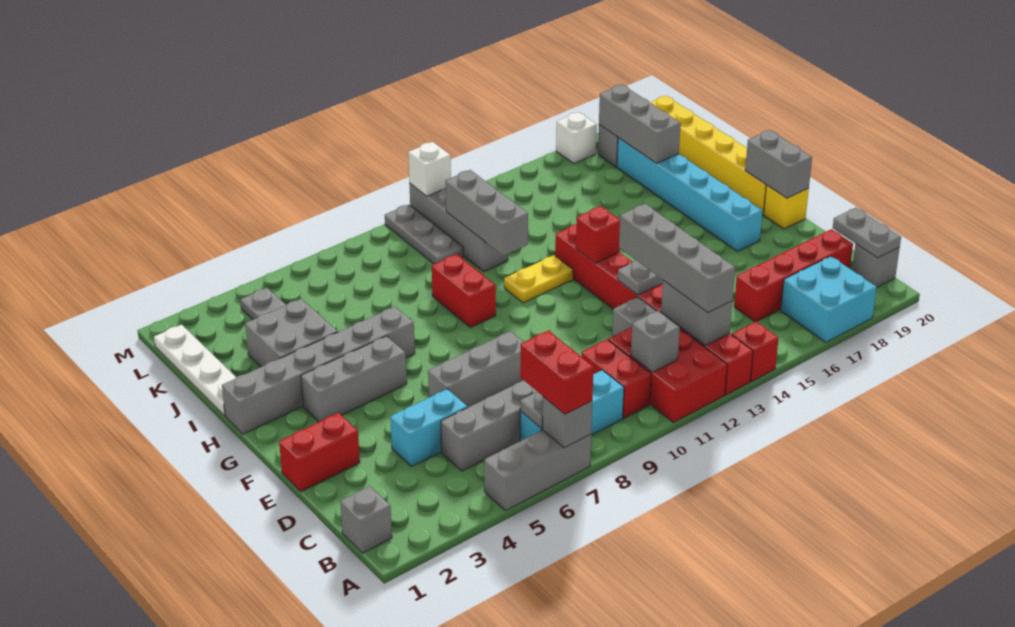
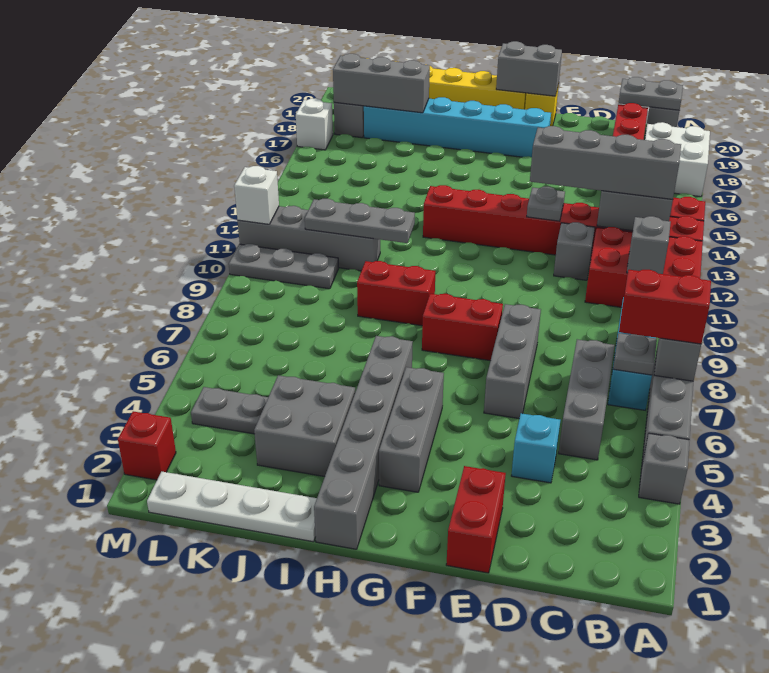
cyan 2x2 brick [781,256,877,342] -> white 2x2 brick [645,122,710,197]
grey 1x1 brick [340,486,392,553] -> grey 1x1 brick moved to [639,433,690,504]
red 1x2 brick [582,339,651,418] -> red 1x2 brick moved to [422,294,503,361]
cyan 1x2 brick [390,389,468,466] -> cyan 1x1 brick [511,413,560,483]
red 1x1 brick [576,206,620,263] -> red 1x1 brick moved to [118,411,176,480]
yellow 1x2 plate [504,255,573,303] -> none
grey 1x3 brick [445,170,528,256] -> grey 1x3 plate [305,199,415,243]

